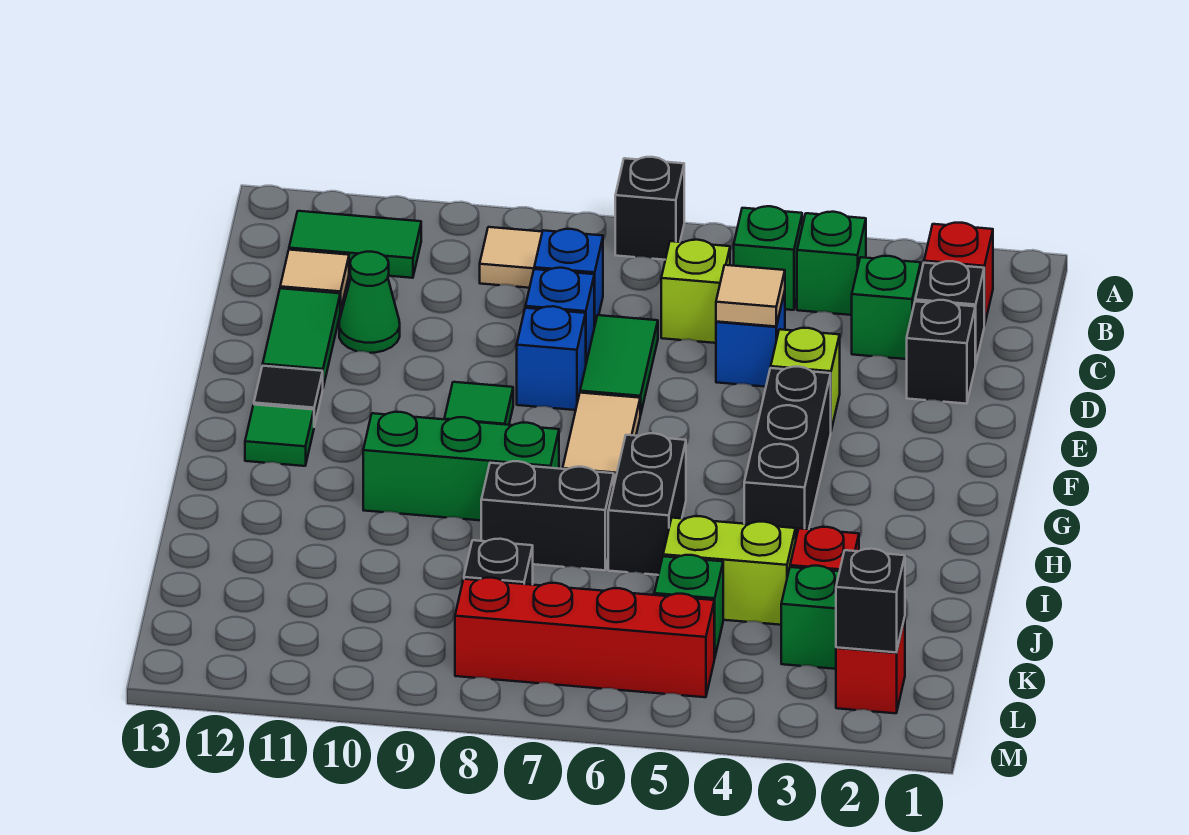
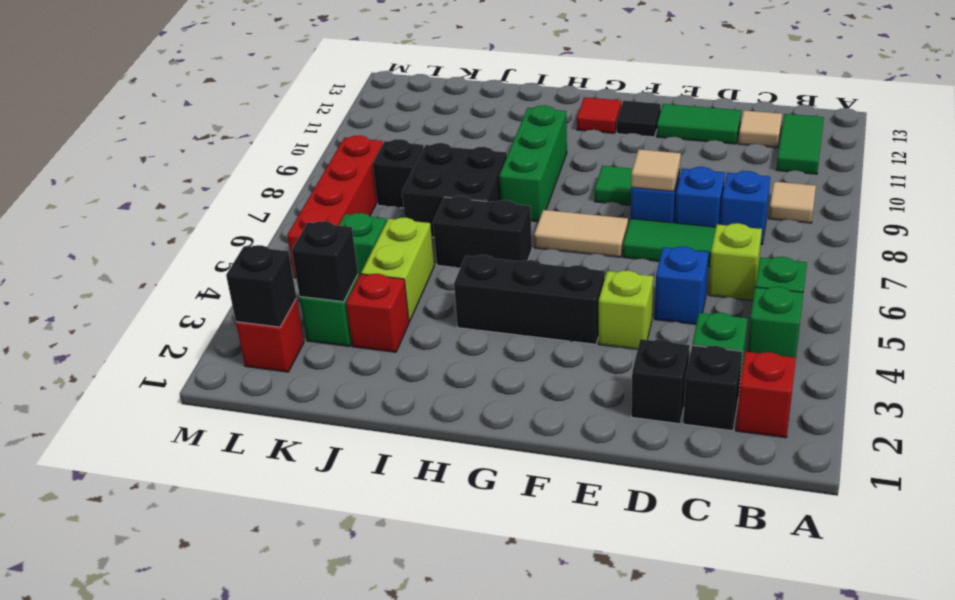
black 1x1 brick [615,157,684,260] -> black 1x1 brick moved to [292,221,358,302]
tan 1x1 tile [716,265,785,327] -> tan 1x1 tile moved to [631,149,681,191]
green 1x1 cone [339,252,400,353] -> none
green 1x1 tile [245,405,314,466] -> red 1x1 tile [577,97,621,133]
black 1x2 brick [481,461,614,570] -> black 2x2 brick [402,143,507,237]

